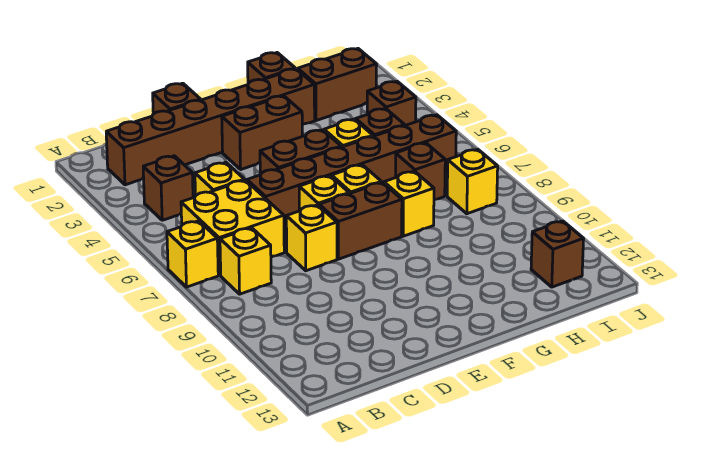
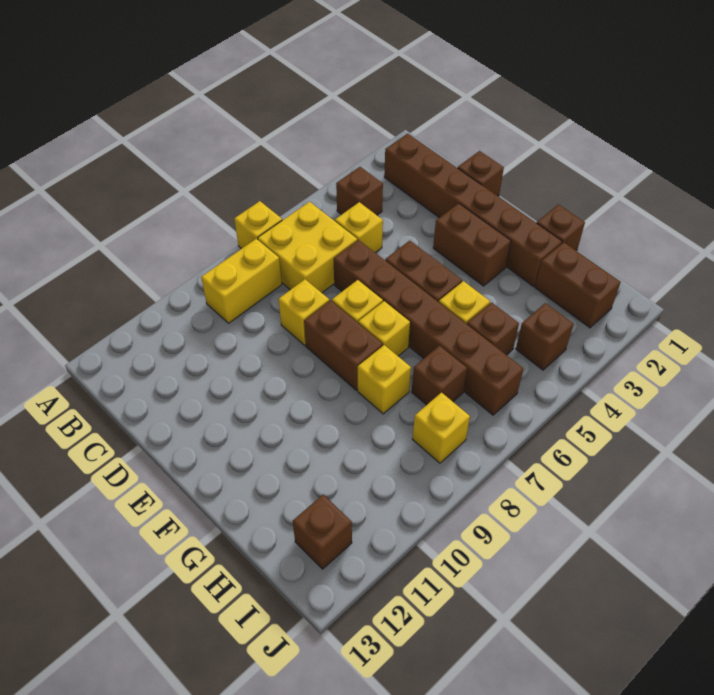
yellow 1x1 brick [220,228,271,294] -> yellow 1x2 brick [201,239,282,323]

